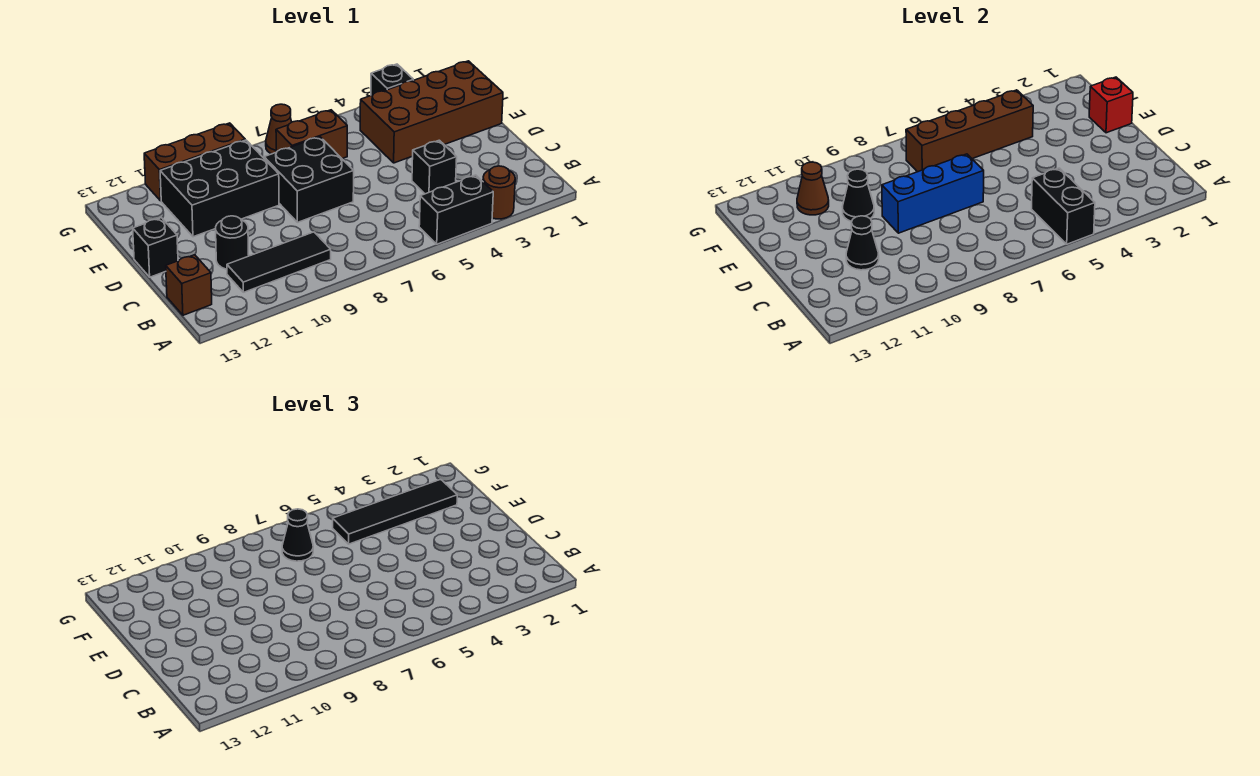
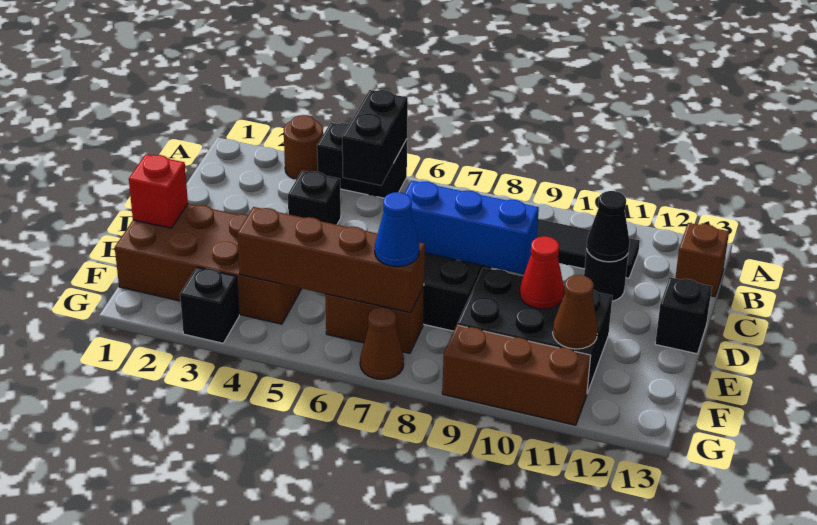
black 1x1 cone [842,169,874,221] -> red 1x1 cone [520,236,564,309]
black 1x4 tile [333,479,457,544] -> none
black 1x1 cone [282,509,313,561] -> blue 1x1 cone [375,192,419,267]

